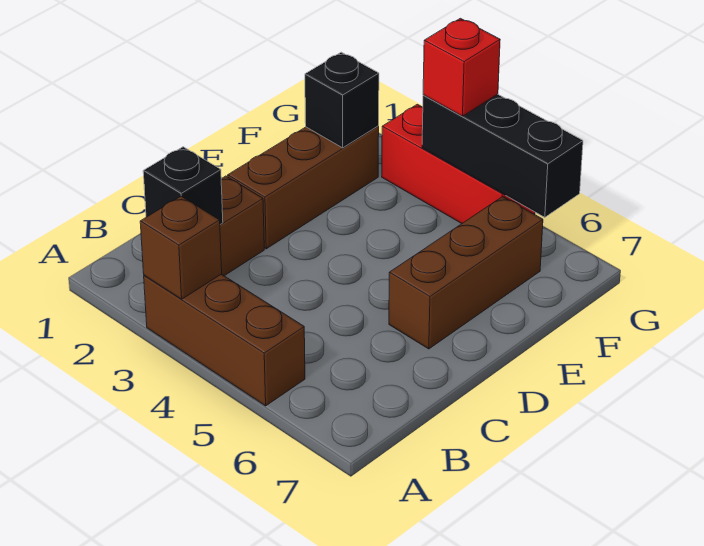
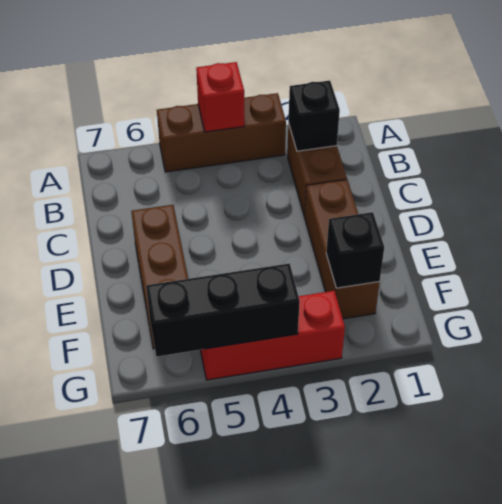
brown 1x1 brick [140,196,222,299] -> none
red 1x1 brick [423,18,500,116] -> red 1x1 brick moved to [196,62,244,132]

